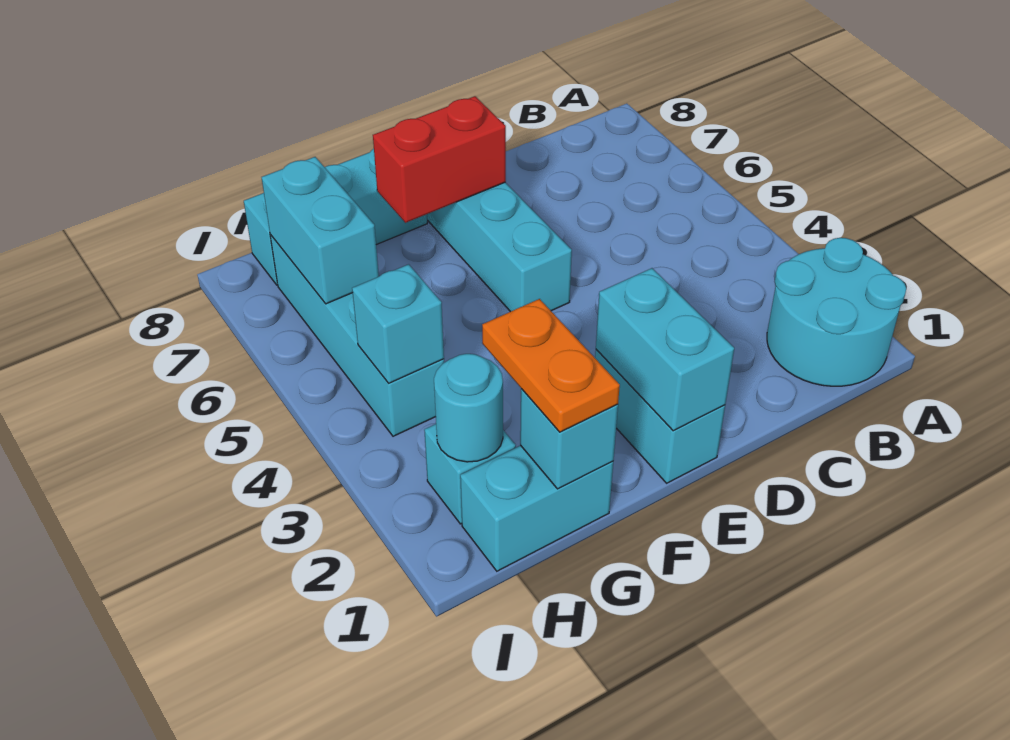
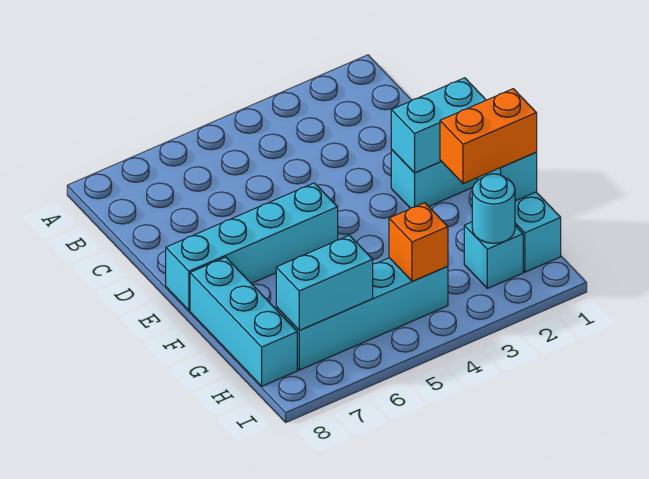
cyan 2x2 round brick [767,238,906,386] -> none
red 1x2 brick [373,96,506,223] -> none
orange 1x2 plate [482,299,620,432] -> orange 1x2 brick [440,89,537,184]
cyan 1x1 brick [352,264,444,383] -> orange 1x1 brick [389,203,448,282]

